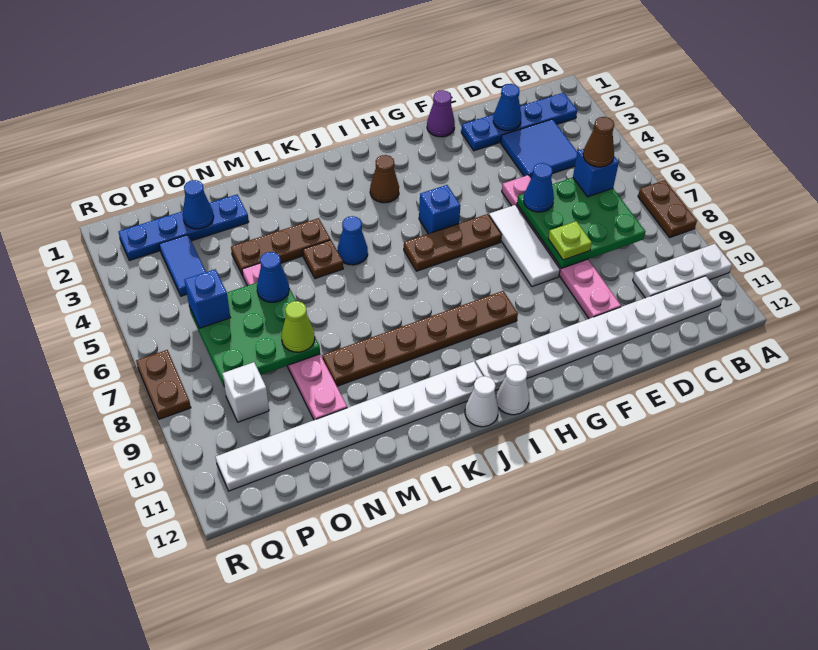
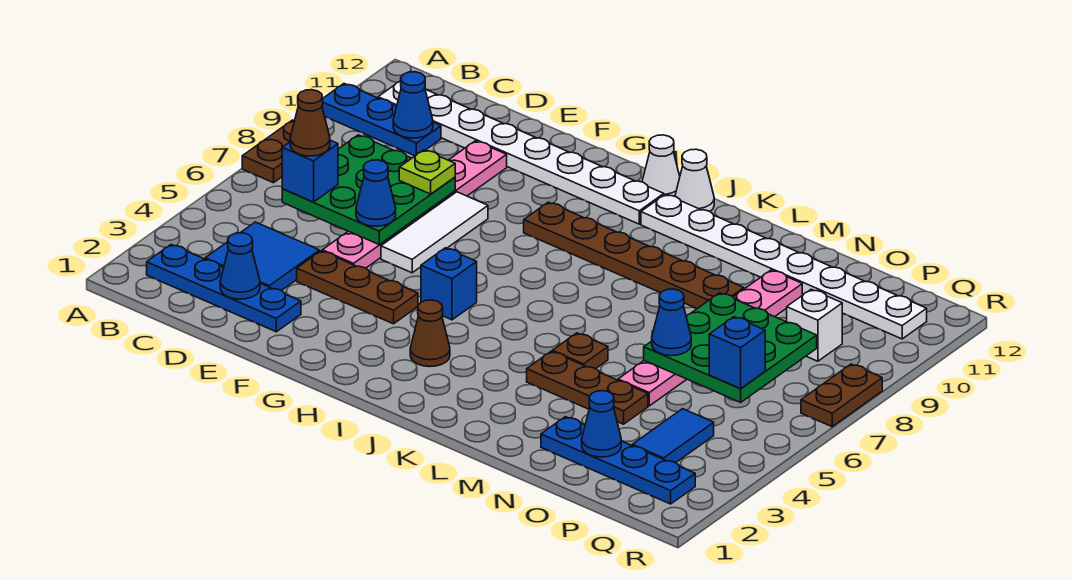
white 1x3 plate [633,244,732,298] -> blue 1x3 plate [322,84,441,156]
purple 1x1 cone [427,90,455,137] -> none
brown 1x3 plate [404,214,501,271] -> brown 1x3 plate moved to [297,251,418,324]
blue 1x1 cone [337,216,368,265] -> blue 1x1 cone moved to [393,72,433,138]
lime 1x1 cone [281,301,315,352] -> none

